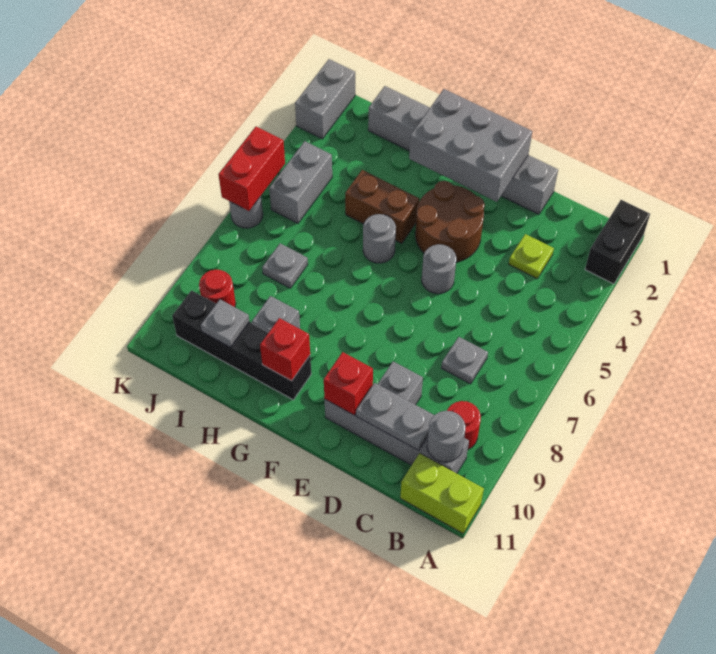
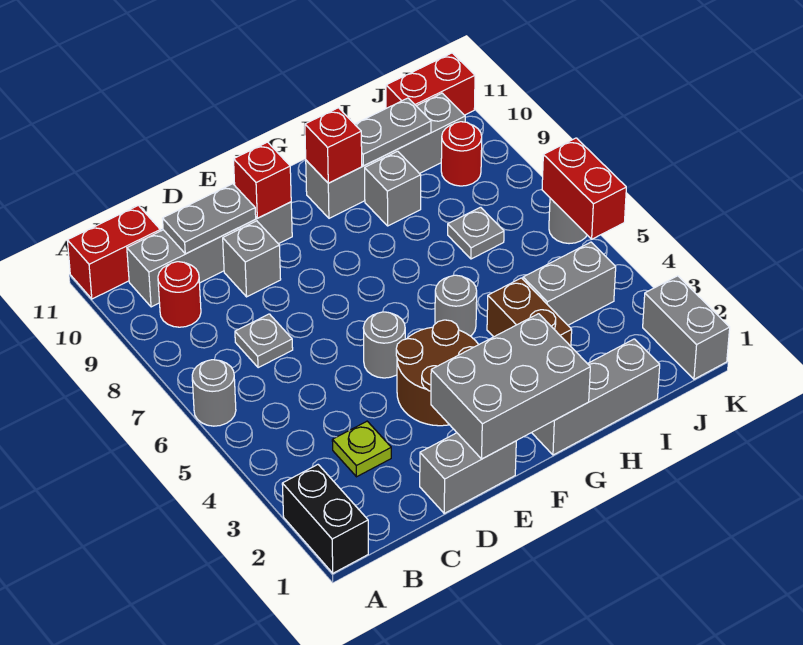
lime 1x2 brick [400,453,484,533] -> red 1x2 brick [67,205,160,299]
grey 1x1 round brick [427,411,465,462] -> grey 1x1 round brick moved to [192,360,236,426]
brown 1x2 brick [345,170,419,243] -> brown 1x2 brick turned to [487,278,572,346]
black 1x4 brick [172,290,311,400] -> grey 1x4 brick [306,93,465,218]
grey 1x1 plate [201,300,249,347] -> grey 1x2 plate [355,98,431,166]
grey 1x2 brick [269,141,332,223] -> grey 1x2 brick turned to [523,242,616,325]
none -> red 1x2 brick [386,53,475,115]

